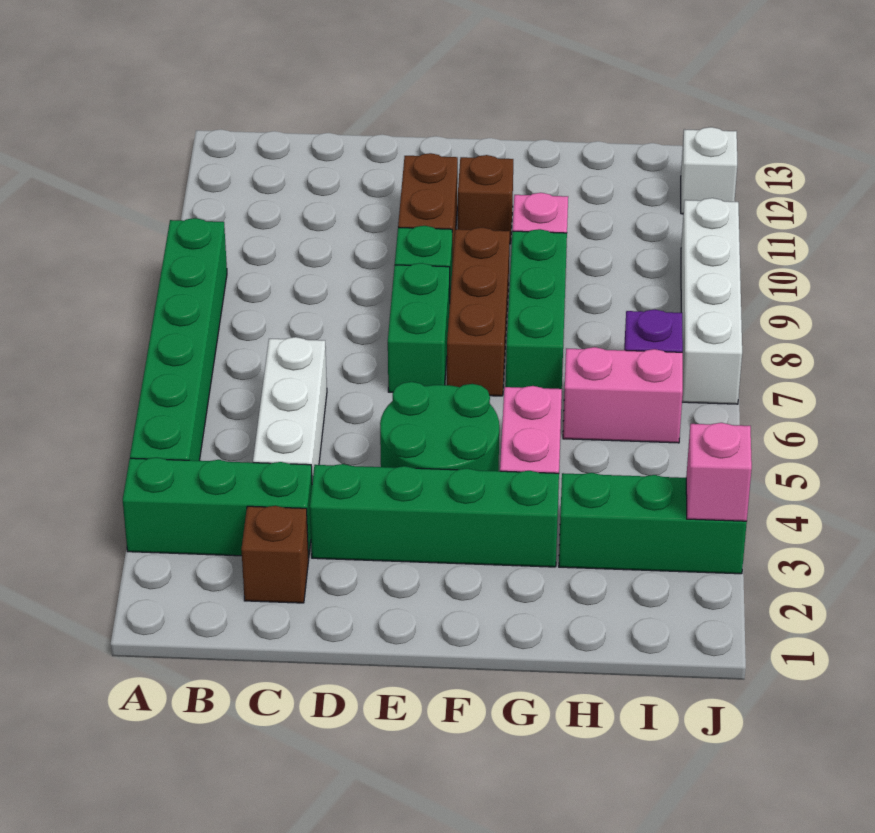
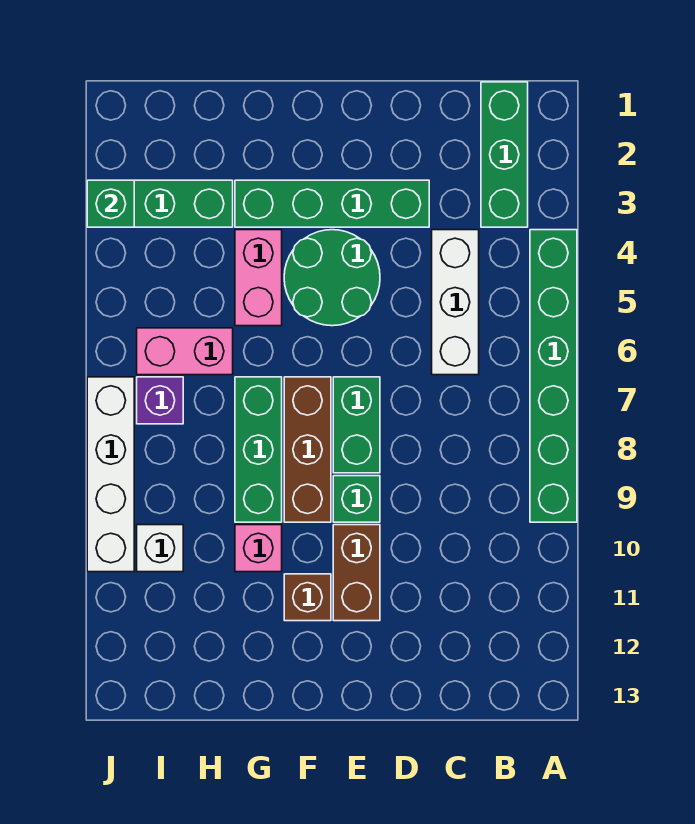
green 1x3 brick [123,457,312,558] -> green 1x3 brick turned to [481,82,528,227]
brown 1x1 brick [241,506,309,603] -> none
pink 1x1 brick [686,423,752,521] -> green 1x1 brick [87,180,134,227]
white 1x1 brick [681,127,737,214] -> white 1x1 brick moved to [137,525,183,572]

